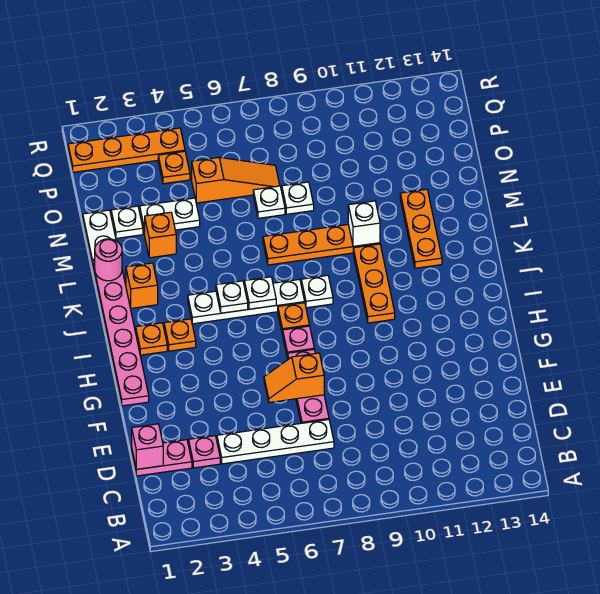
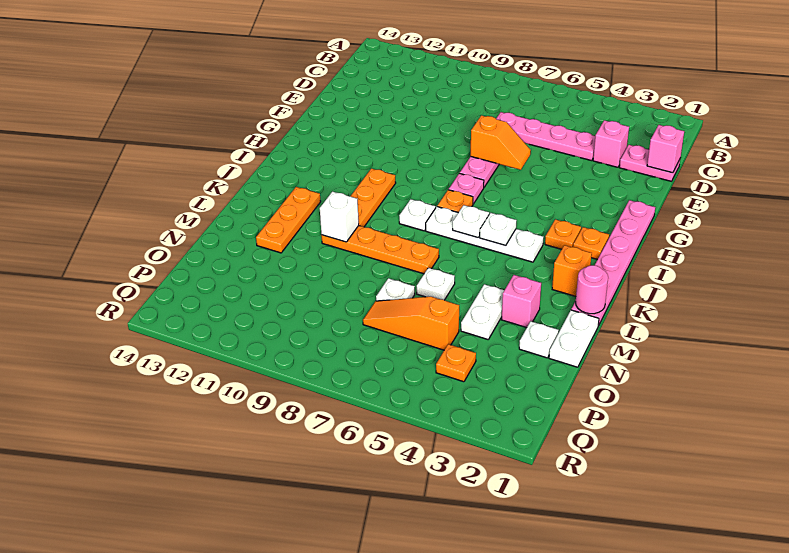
pink 1x1 plate [189,436,220,468] -> pink 1x1 brick [593,120,629,167]
white 1x4 plate [217,420,334,464] -> pink 1x4 plate [496,112,595,161]
orange 1x1 brick [145,212,176,258] -> pink 1x1 brick [501,275,541,328]
white 1x2 plate [140,198,200,234] -> white 1x2 plate turned to [461,284,504,339]
white 1x1 plate [282,182,314,214] -> white 1x1 plate moved to [417,268,455,300]
orange 1x4 plate [68,128,185,172] -> none

